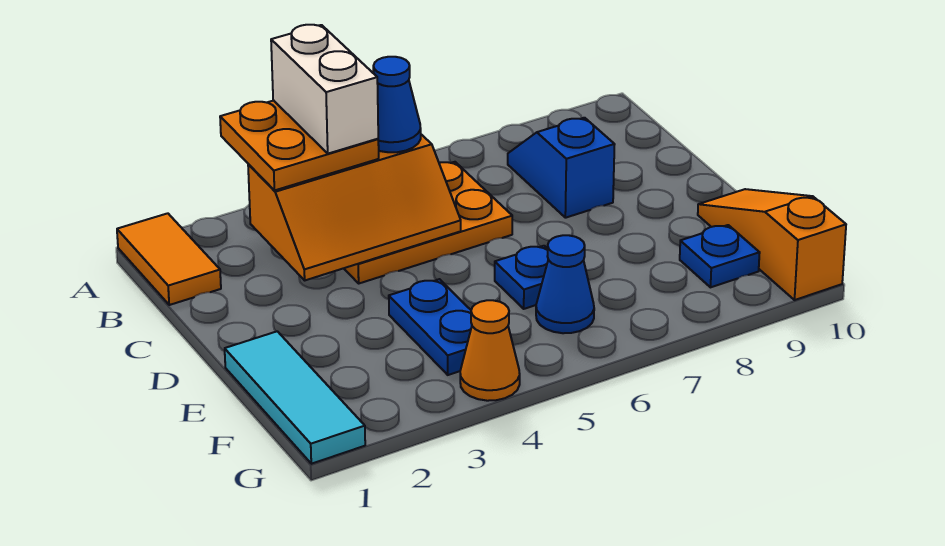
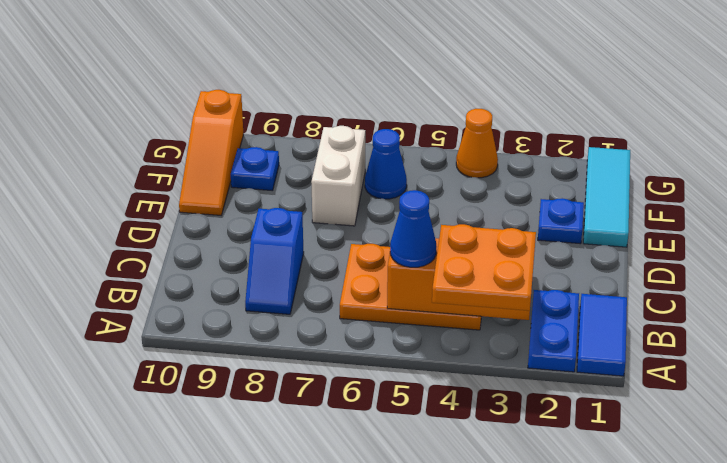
orange 1x2 tile [117,213,221,305] -> blue 1x2 tile [577,294,627,376]
white 1x2 brick [271,25,378,154] -> white 1x2 brick moved to [311,126,365,226]
blue 1x2 plate [389,279,472,375] -> blue 1x2 plate moved to [528,290,579,372]
blue 1x1 plate [495,246,548,309] -> blue 1x1 plate moved to [538,198,584,244]

